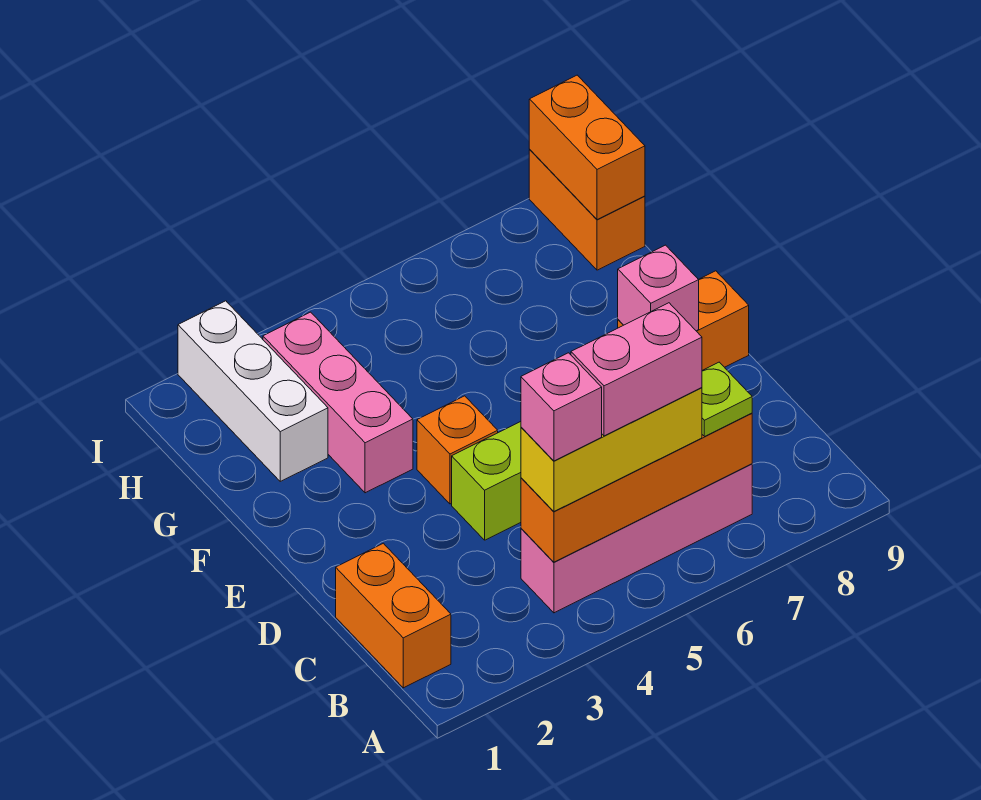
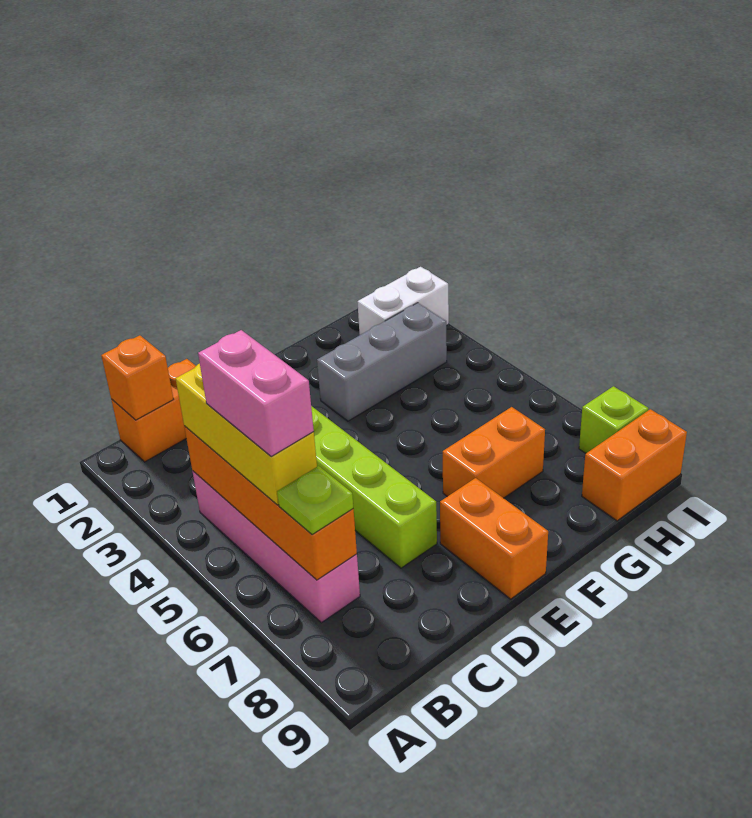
pink 1x1 brick [521,353,602,461] -> none
orange 1x1 brick [417,396,498,504] -> orange 1x1 brick moved to [101,335,173,420]
pink 1x1 brick [618,245,699,331] -> none
pink 1x3 brick [263,312,413,493] -> grey 1x3 brick [317,303,447,421]
white 1x3 brick [178,301,328,481] -> white 1x2 brick [357,267,449,335]
orange 1x2 brick [529,75,645,220] -> orange 1x2 brick moved to [443,407,545,498]
none -> lime 1x1 brick [579,386,649,453]

